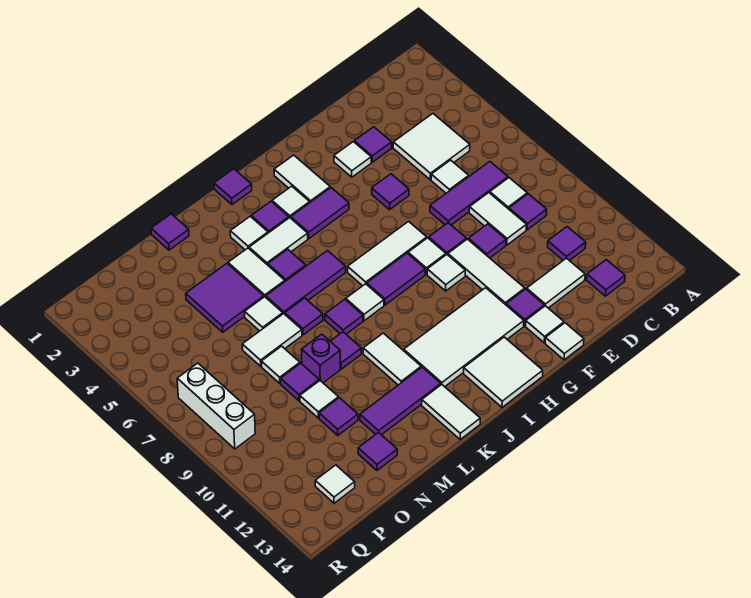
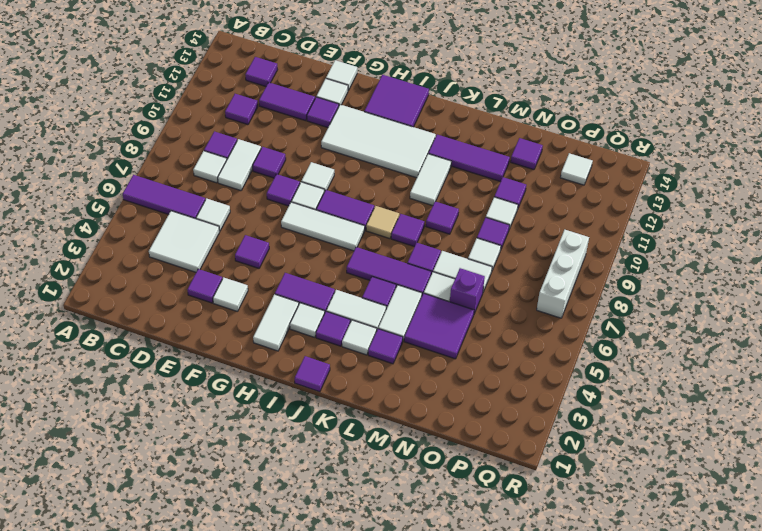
purple 1x3 tile [430,161,508,225] -> purple 1x3 tile moved to [123,175,205,219]
white 1x2 tile [527,258,585,308] -> purple 1x2 tile [259,83,315,121]
white 1x3 tile [448,239,525,305] -> none
white 2x2 tile [464,337,543,407] -> purple 2x2 tile [364,75,429,127]
white 1x1 tile [346,284,384,321] -> tan 1x1 tile [366,206,399,239]
white 1x2 tile [422,385,480,439] -> none
purple 1x1 tile [151,214,189,250] -> purple 1x1 tile moved to [368,329,403,364]
purple 1x1 brick [302,334,340,383] -> purple 1x1 brick moved to [450,268,485,313]

